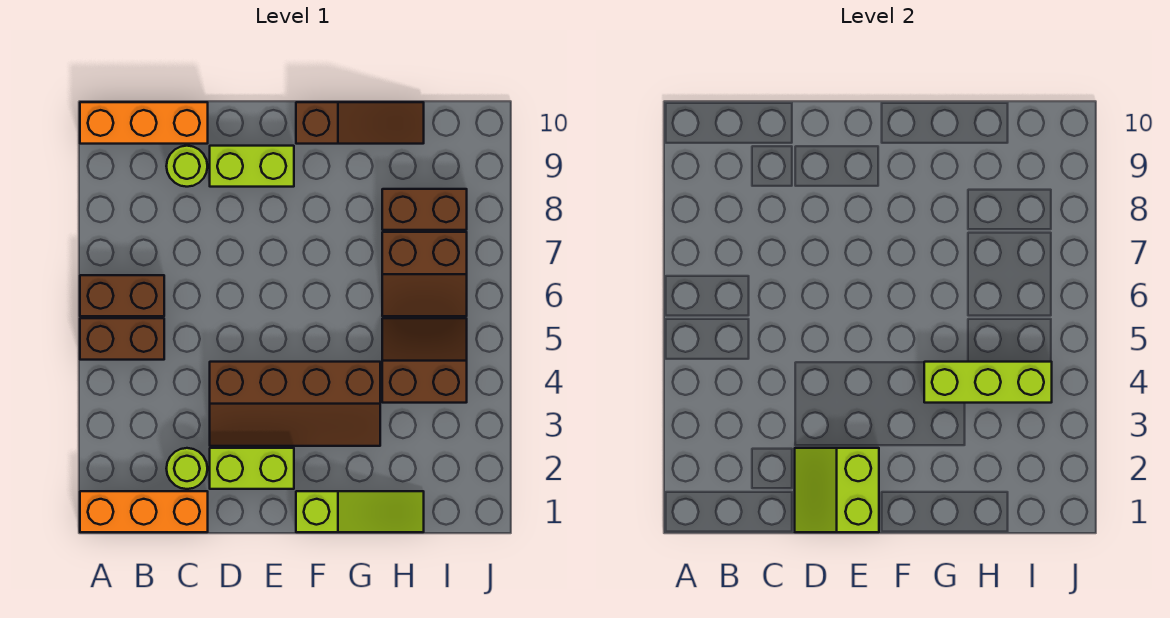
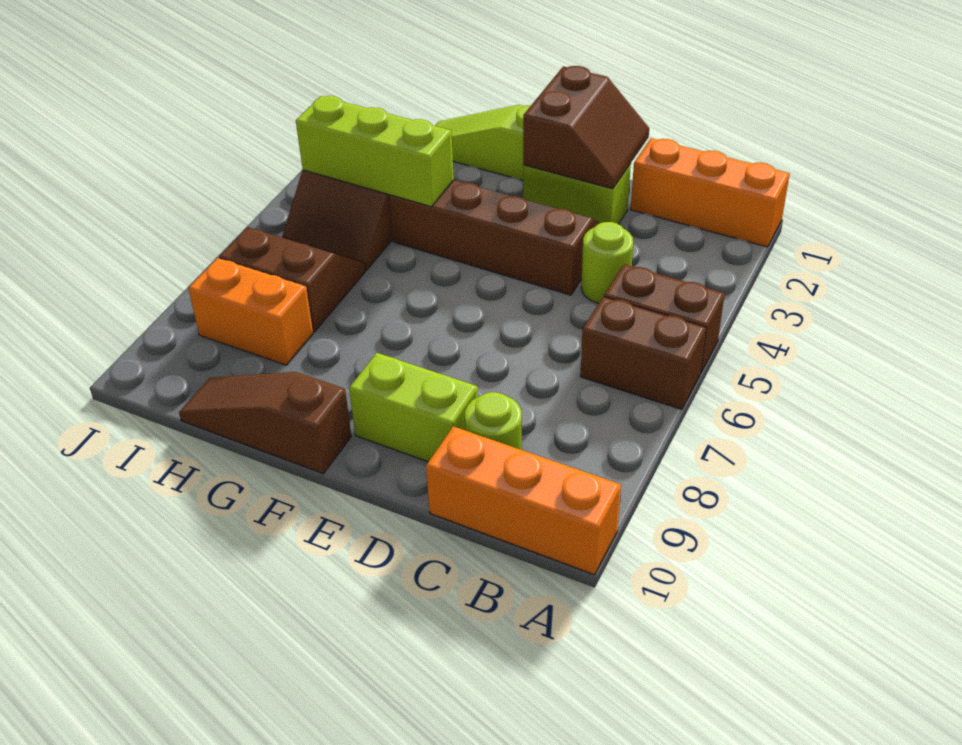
lime 1x1 round brick [166,448,207,489] -> lime 1x1 round brick moved to [581,222,634,303]
lime 2x2 slope [795,448,879,532] -> brown 2x2 slope [523,66,649,189]
brown 1x2 brick [382,189,467,230] -> orange 1x2 brick [188,258,313,365]

